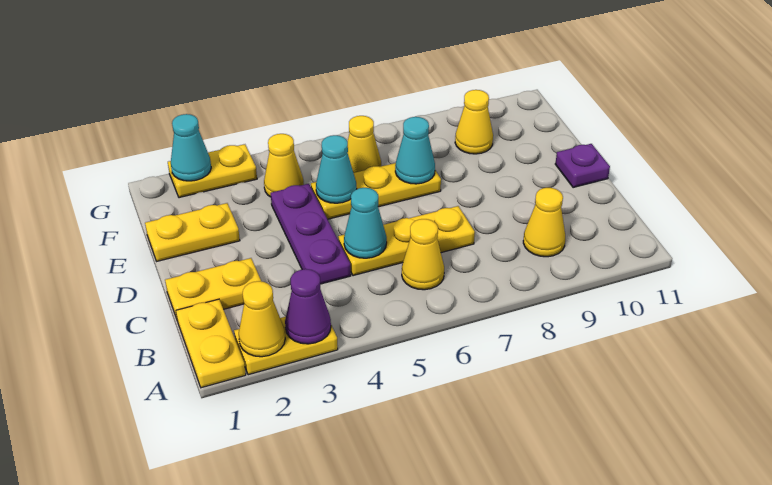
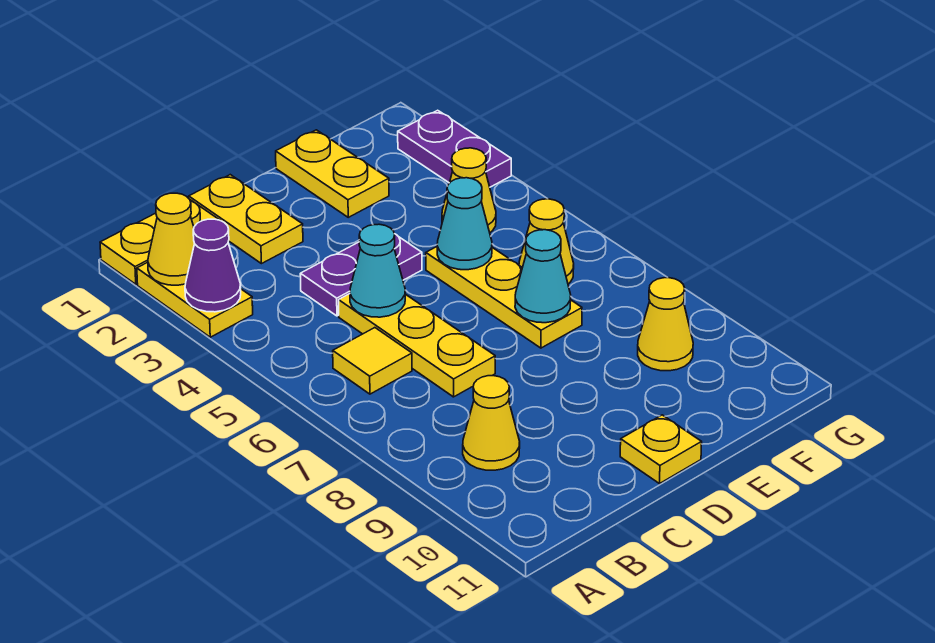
yellow 1x1 cone [402,219,444,290] -> yellow 1x1 tile [333,328,412,394]
purple 1x3 plate [271,184,351,284] -> purple 1x2 plate [300,234,422,316]
purple 1x1 plate [555,144,610,188] -> yellow 1x1 plate [620,415,702,484]
yellow 1x2 plate [168,144,257,198] -> purple 1x2 plate [398,110,511,187]
cyan 1x1 cone [171,114,211,181] -> none

